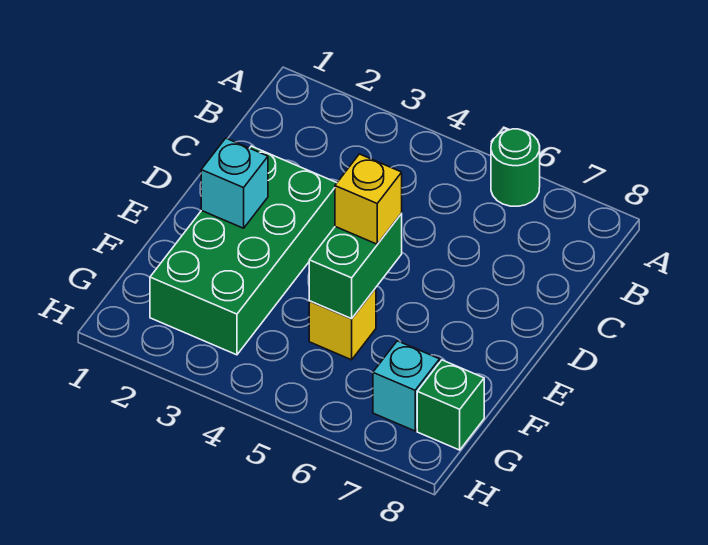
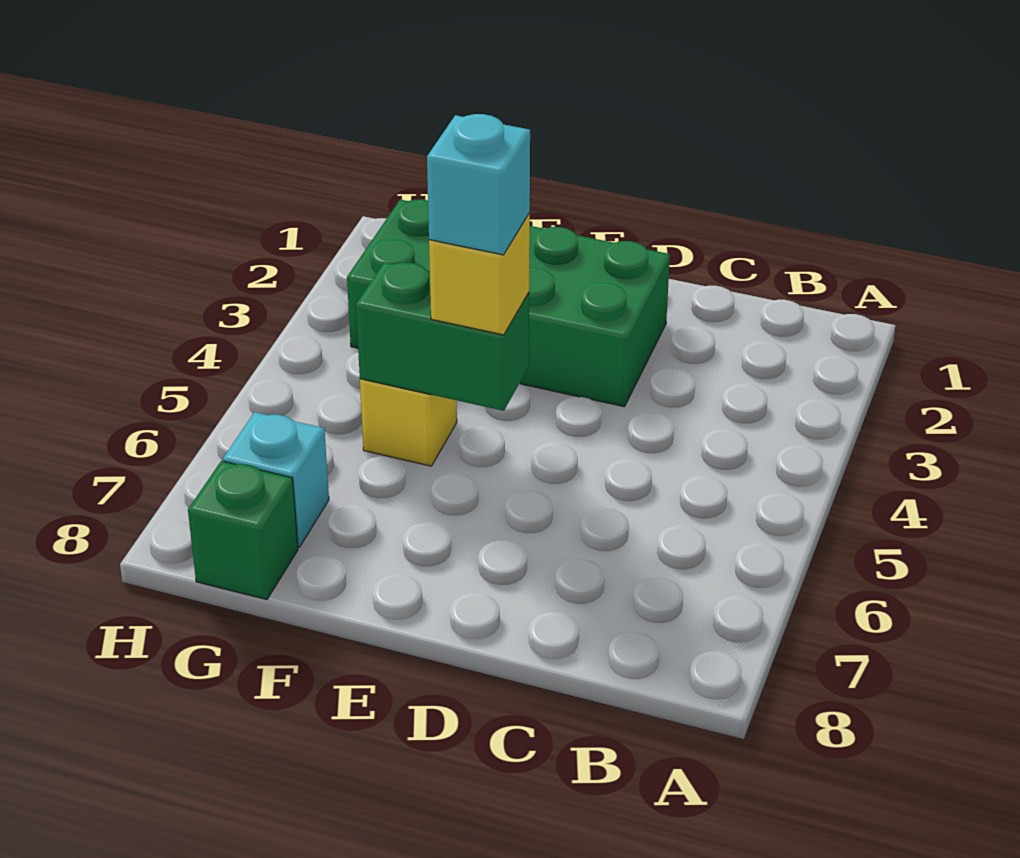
green 1x1 round brick [491,129,540,206] -> none
cyan 1x1 brick [201,138,268,228] -> cyan 1x1 brick moved to [427,114,530,255]

